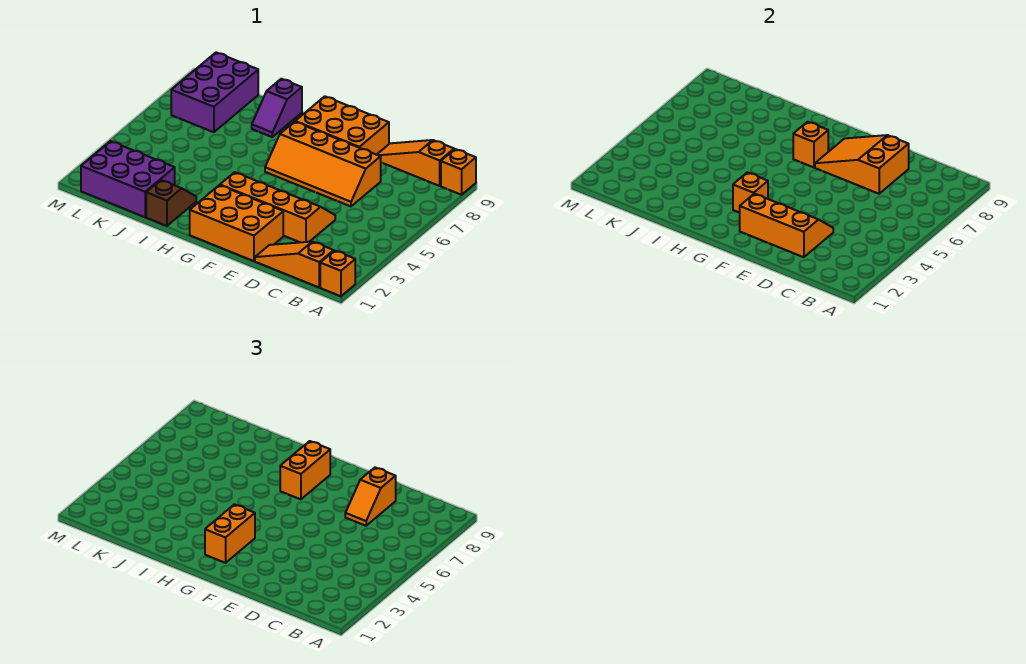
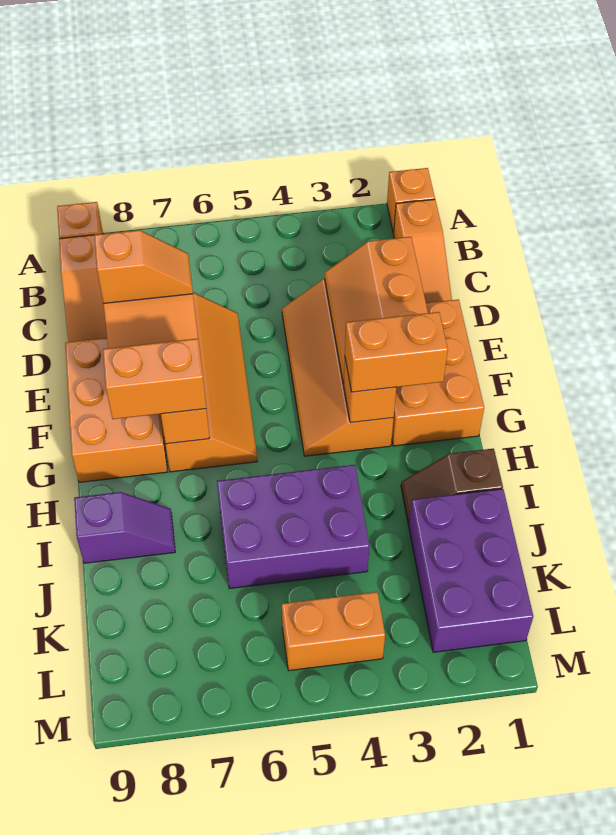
purple 2x3 brick [171,53,258,132] -> purple 2x3 brick moved to [217,465,369,589]
none -> orange 1x2 brick [282,592,385,671]

